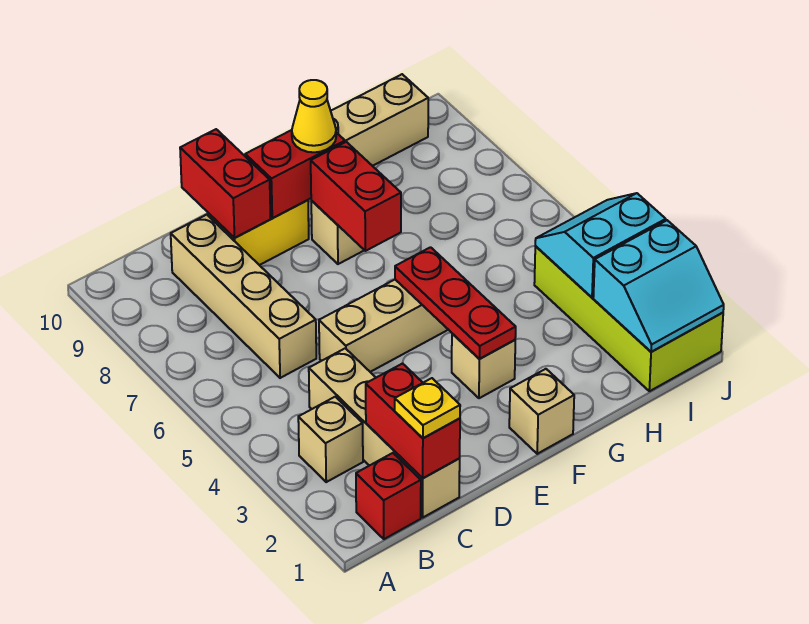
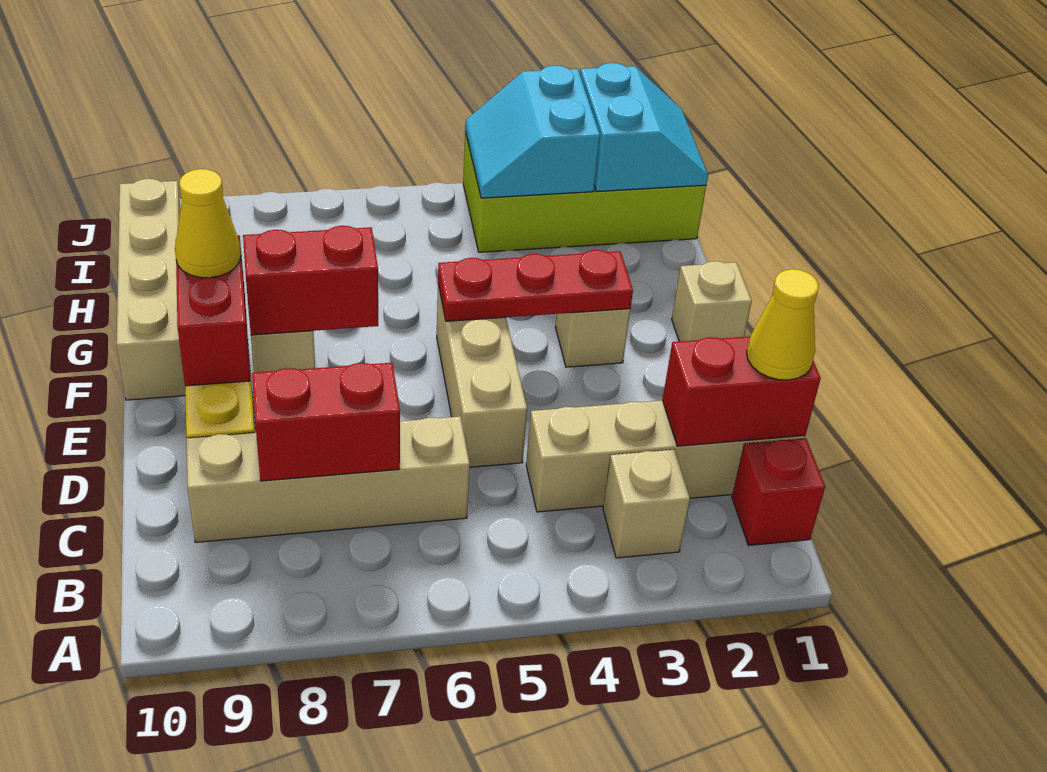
yellow 1x1 plate [395,378,460,438] -> yellow 1x1 cone [747,269,819,380]
red 1x2 brick [180,129,271,238] -> red 1x2 brick moved to [252,363,400,481]

